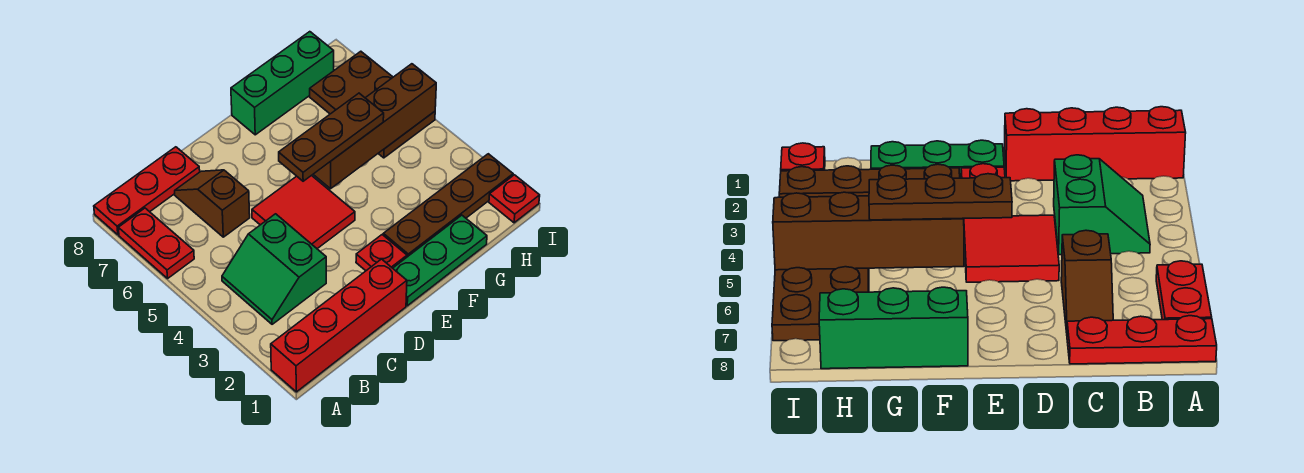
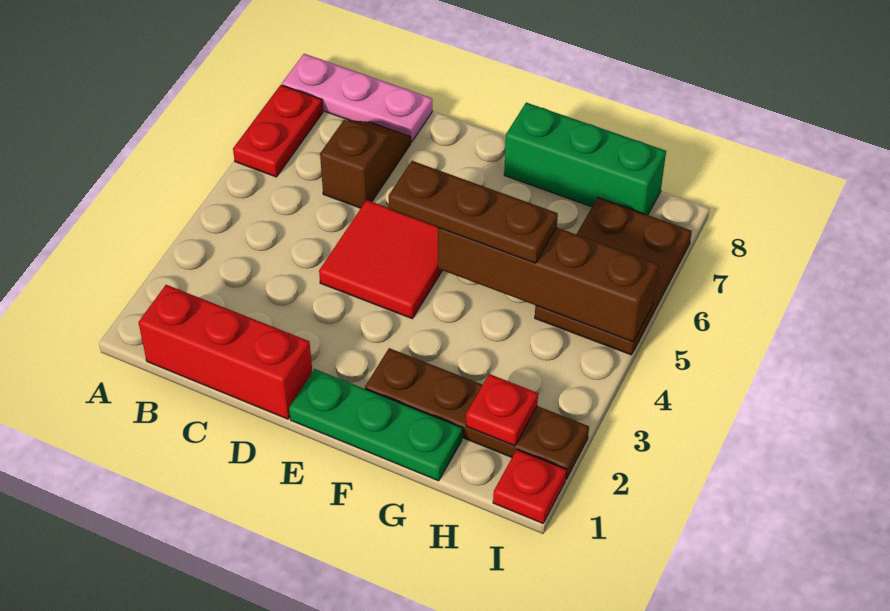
red 1x4 brick [271,259,407,392] -> red 1x3 brick [138,285,312,419]
red 1x3 plate [94,147,200,235] -> pink 1x3 plate [282,54,432,142]
green 2x2 slope [222,214,326,324] -> none
red 1x1 plate [356,235,407,271] -> red 1x1 plate moved to [466,374,538,446]

